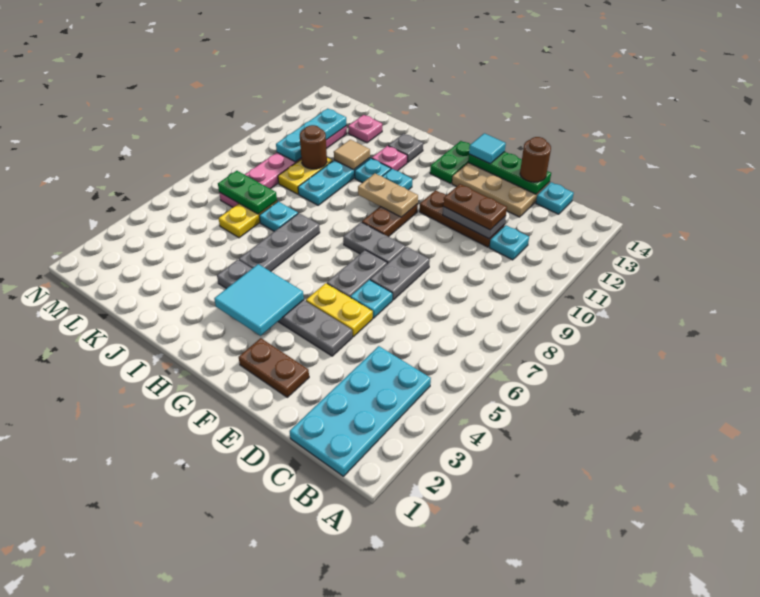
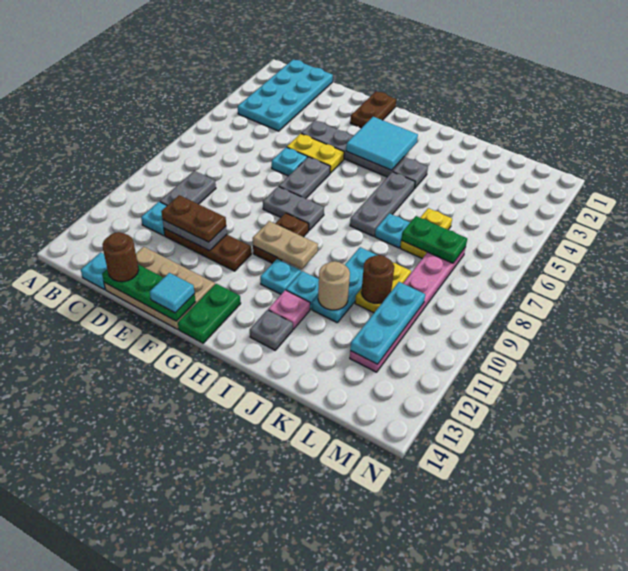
brown 1x2 plate [239,338,309,397] -> brown 1x2 plate turned to [350,91,396,128]
grey 1x2 plate [370,247,430,300] -> grey 1x2 plate moved to [160,171,216,205]
tan 1x1 tile [334,140,370,170] -> tan 1x1 round brick [318,261,350,310]
pink 1x1 plate [348,115,382,143] -> none

